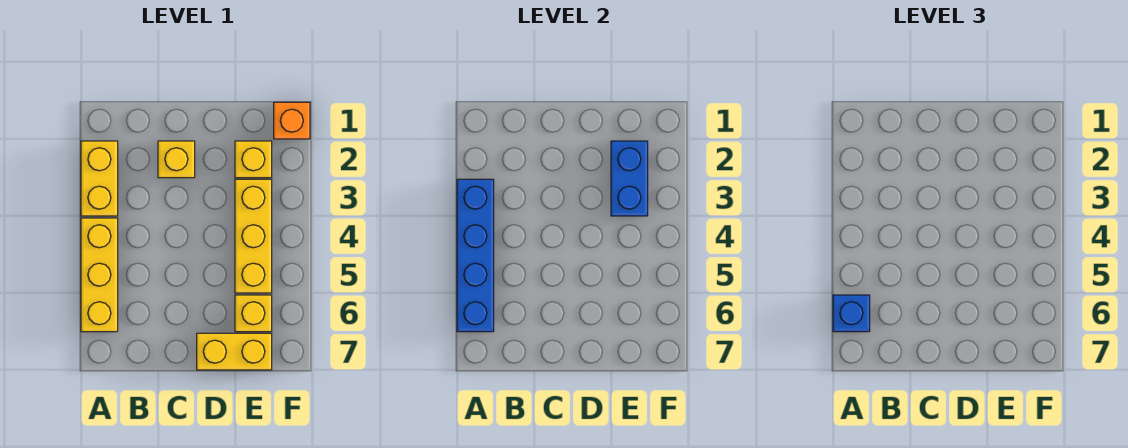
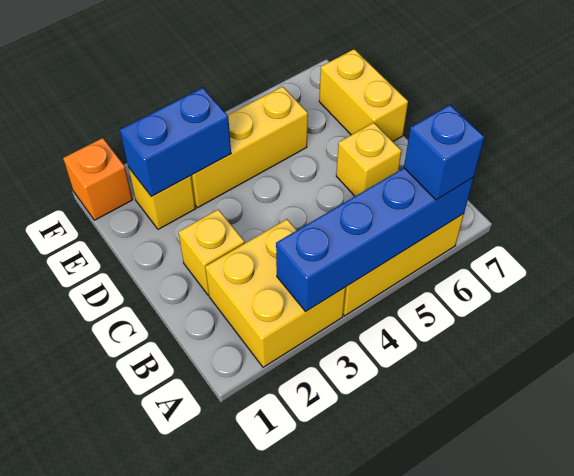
yellow 1x2 brick [81,141,118,216] -> yellow 2x2 brick [205,219,346,367]
yellow 1x1 brick [235,295,272,332] -> yellow 1x1 brick moved to [336,123,401,196]

